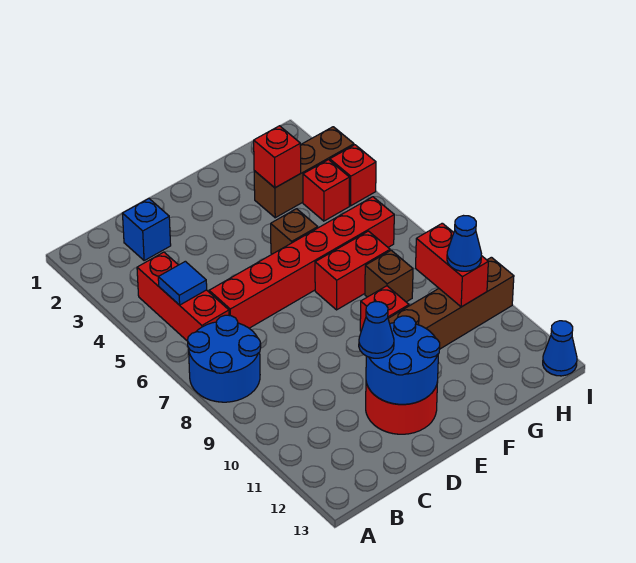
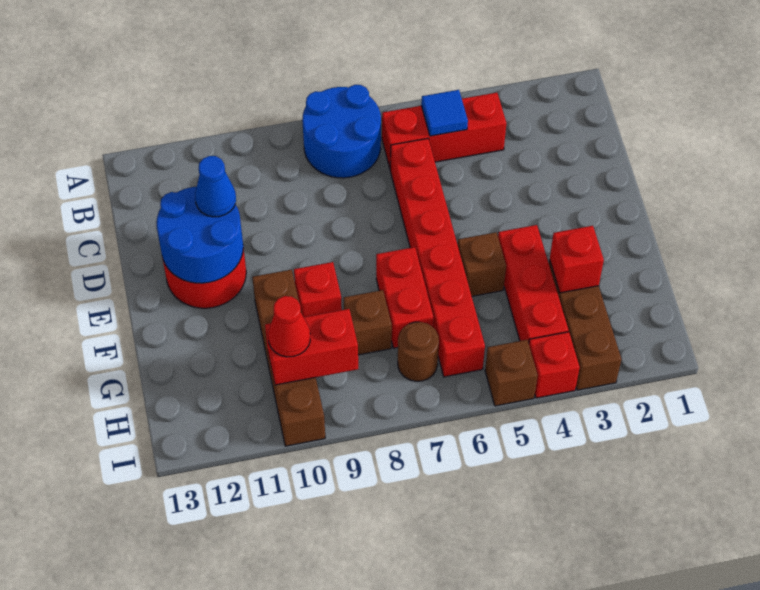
blue 1x1 brick [122,198,171,261] -> none
red 1x1 brick [303,160,350,221] -> red 1x3 brick [498,225,569,343]
none -> brown 1x1 round brick [398,322,439,381]
blue 1x1 cone [447,216,482,271] -> red 1x1 cone [268,296,310,357]
none -> brown 1x1 brick [485,340,538,406]
blue 1x1 cone [543,321,577,376] -> none

